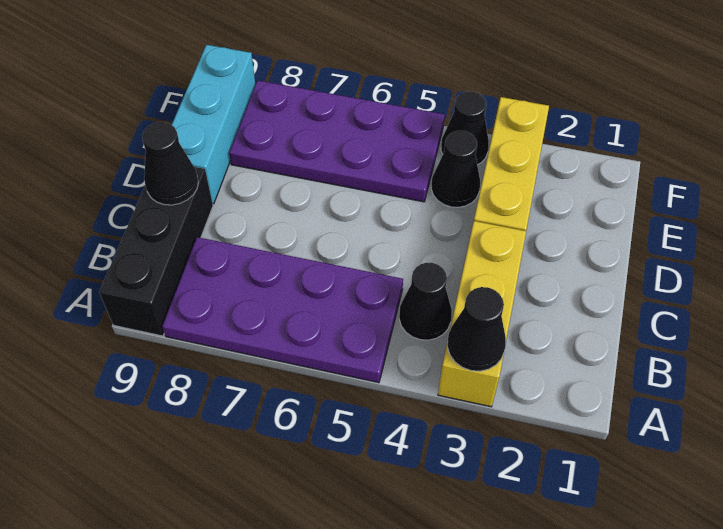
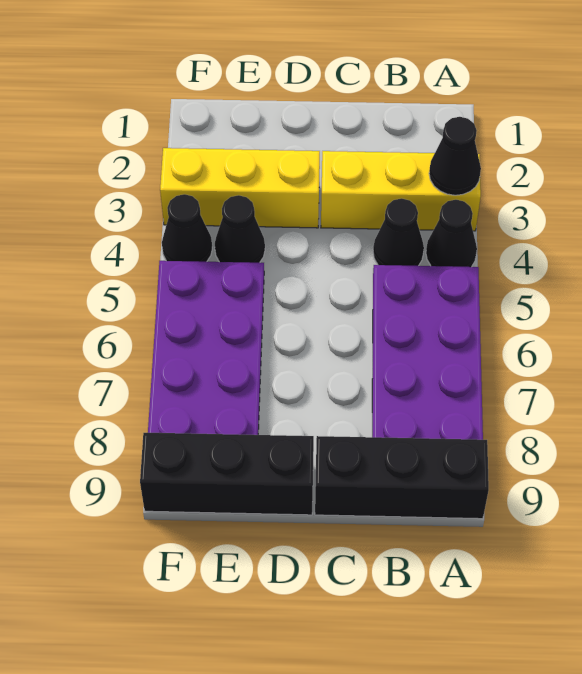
black 1x1 cone [142,122,198,205] -> black 1x1 cone moved to [426,200,477,267]
cyan 1x3 brick [172,45,256,204] -> black 1x3 brick [140,433,314,515]

